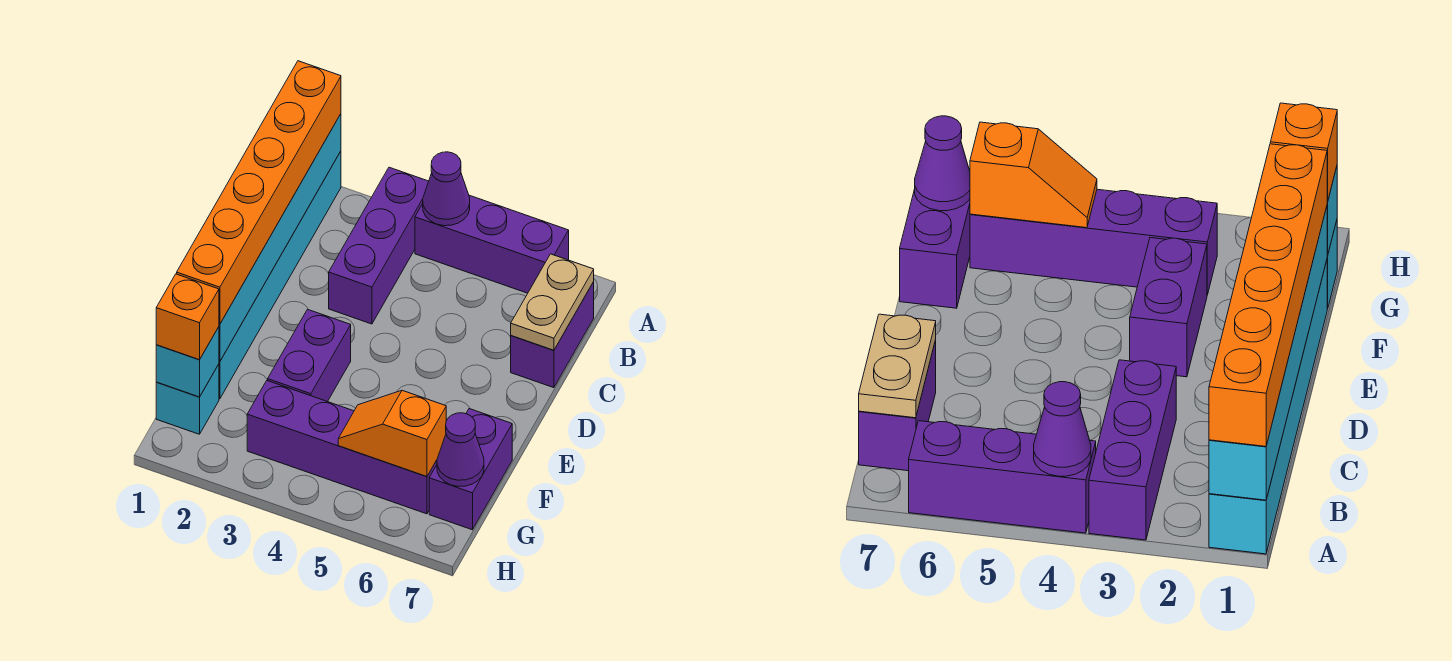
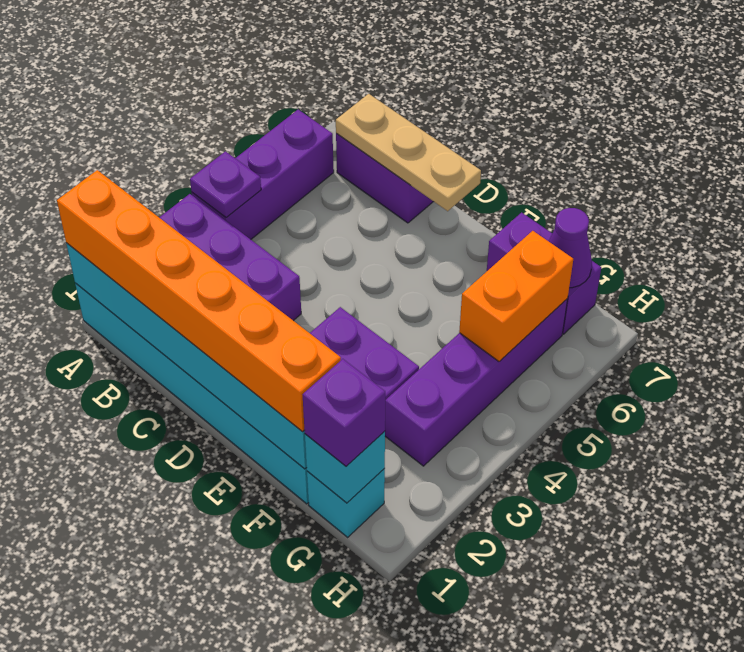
purple 1x1 cone [423,152,470,226] -> purple 1x1 plate [190,151,261,217]
tan 1x2 plate [511,254,594,350] -> tan 1x3 plate [336,94,481,211]
orange 1x1 brick [156,274,219,360] -> purple 1x1 brick [303,359,385,466]
orange 1x2 slope [338,391,446,476] -> orange 1x2 brick [459,231,573,361]

